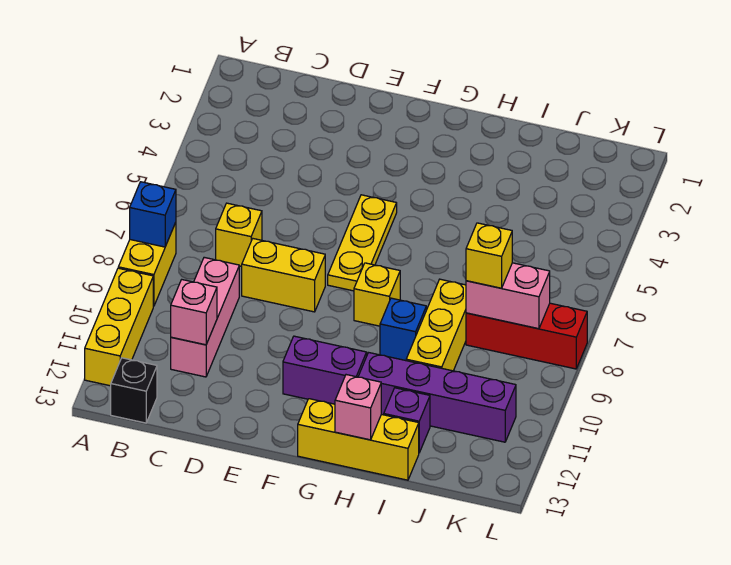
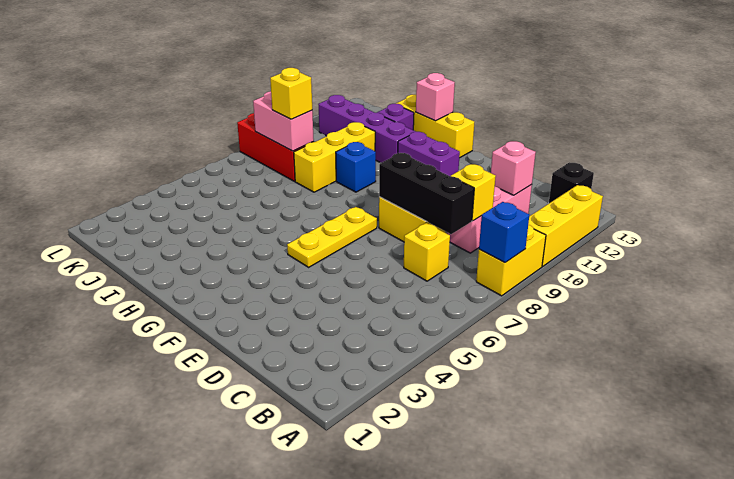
none -> black 1x3 brick [379,153,474,234]
yellow 1x1 brick [354,263,400,326] -> yellow 1x1 brick moved to [451,164,496,221]

